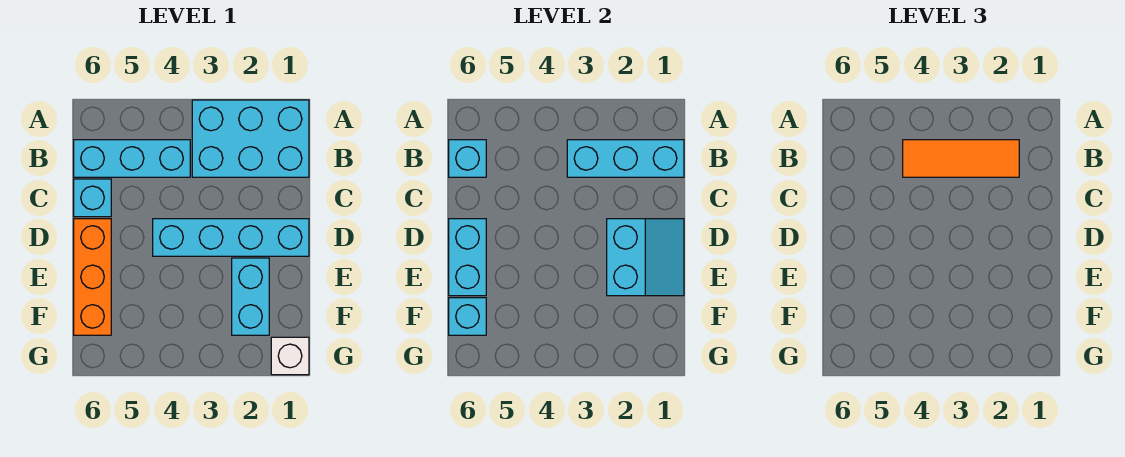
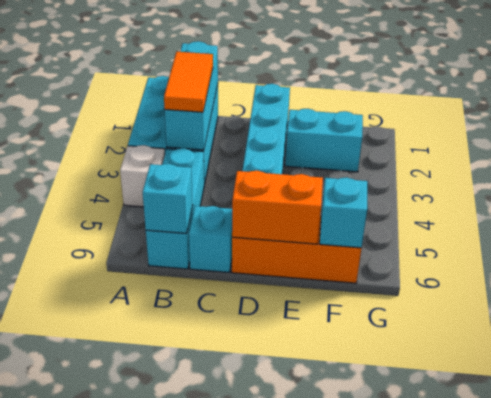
orange 1x3 tile [903,140,1019,177] -> orange 1x2 tile [164,52,213,112]
cyan 2x2 slope [607,219,684,296] -> none
cyan 1x2 brick [449,219,486,296] -> orange 1x2 brick [232,171,323,244]
white 1x1 brick [271,337,309,375] -> white 1x1 brick moved to [120,145,165,207]

